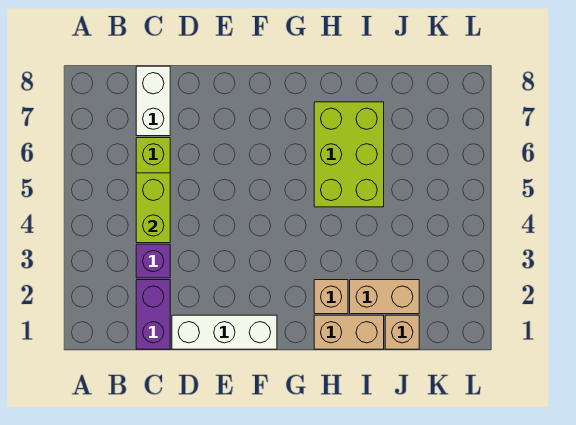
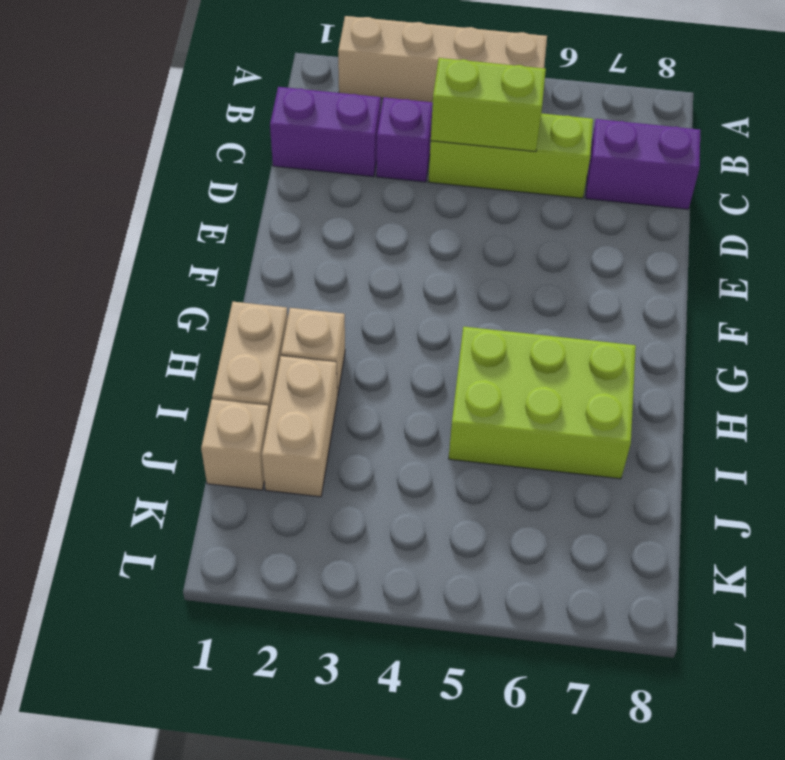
none -> tan 1x4 brick [338,16,547,102]
white 1x2 brick [136,66,170,136] -> purple 1x2 brick [586,119,700,209]
white 1x3 brick [172,315,277,349] -> none

